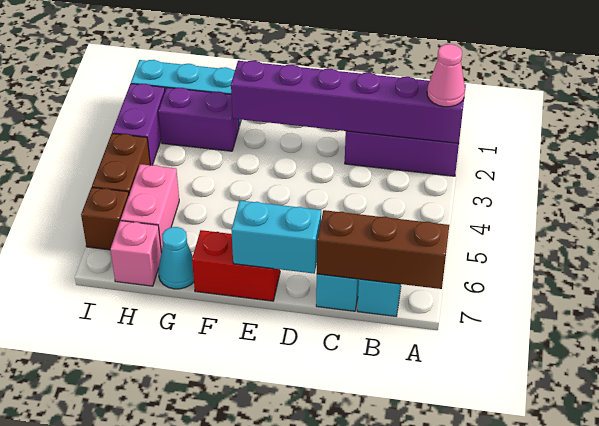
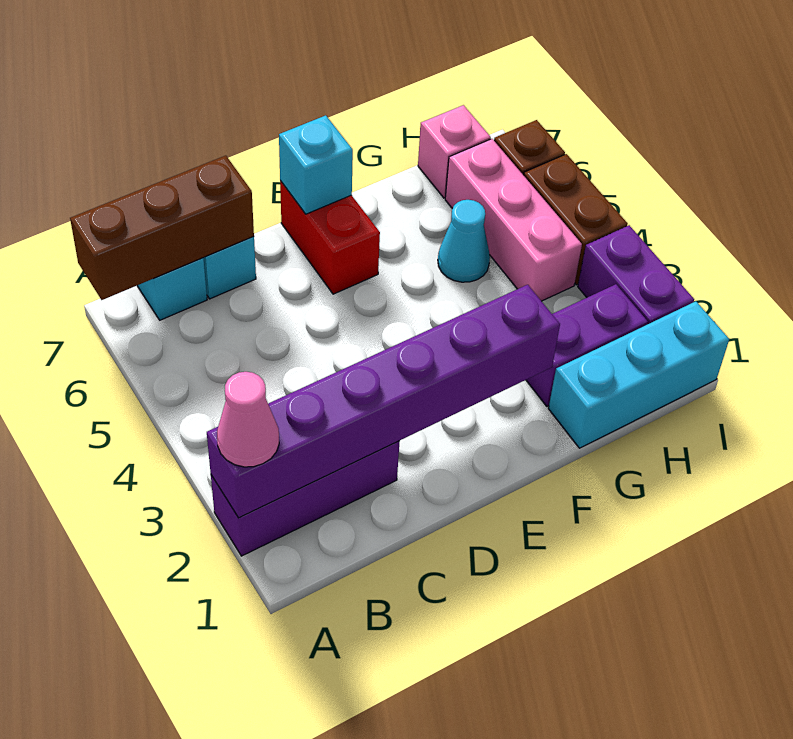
cyan 1x2 brick [231,201,321,274] -> cyan 1x1 brick [279,115,353,214]
red 1x2 brick [192,230,280,301] -> red 1x2 brick turned to [280,181,380,294]
cyan 1x1 cone [158,227,194,289] -> cyan 1x1 cone moved to [438,200,490,282]
pink 1x2 brick [121,164,179,253] -> pink 1x3 brick [445,139,582,301]

